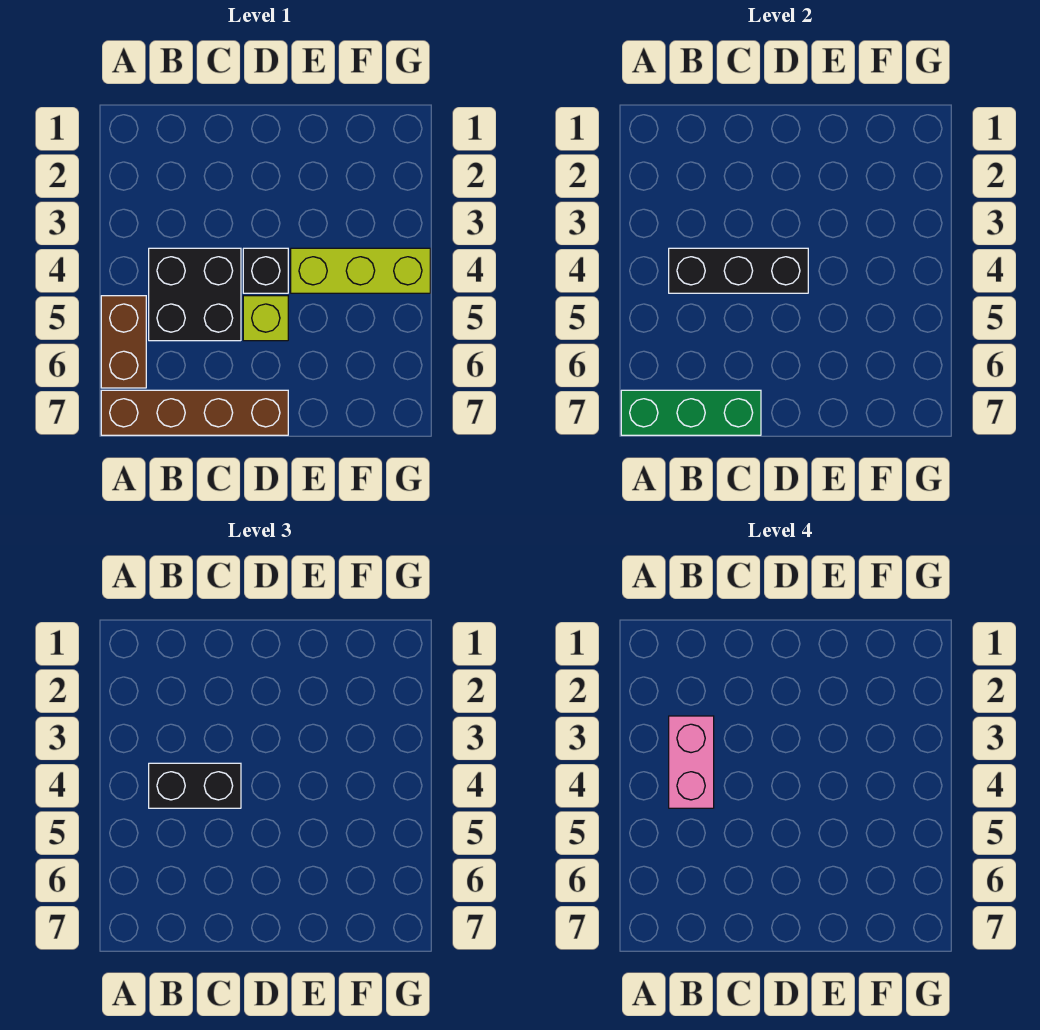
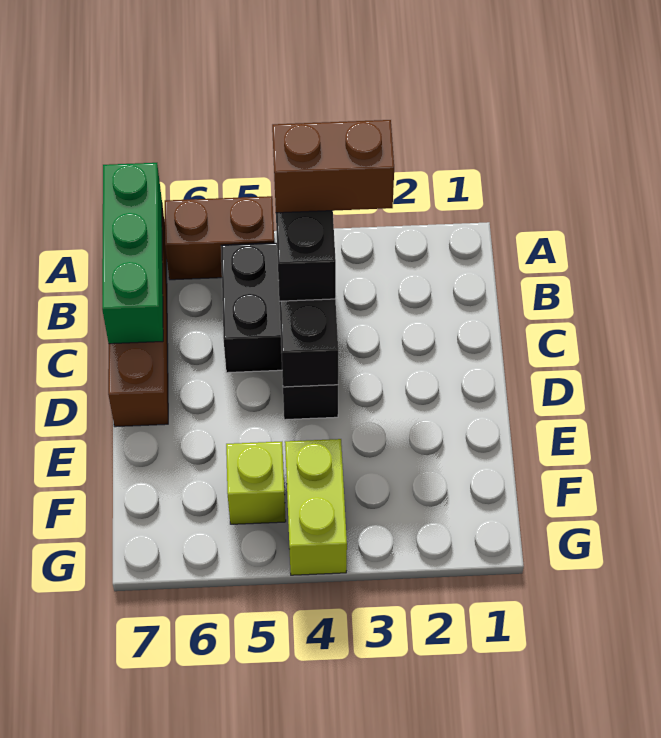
pink 1x2 brick [669,716,714,808] -> brown 1x2 brick [272,120,394,213]
lime 1x1 brick [243,296,288,341] -> lime 1x1 brick moved to [226,442,286,524]
lime 1x3 brick [291,248,430,293] -> lime 1x2 brick [285,439,347,575]

